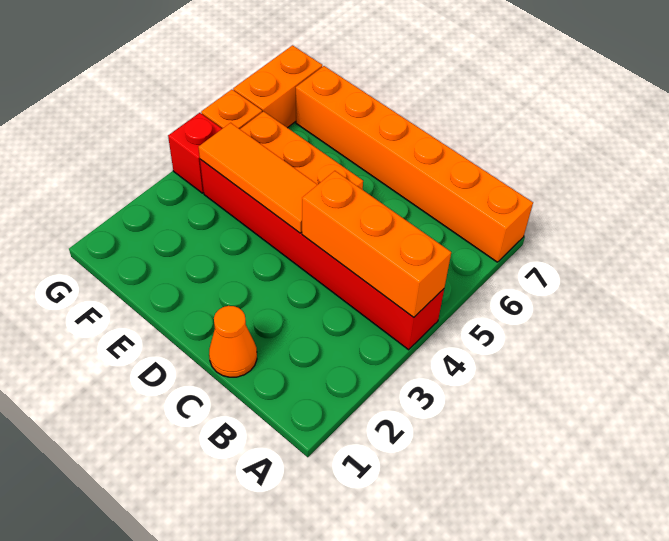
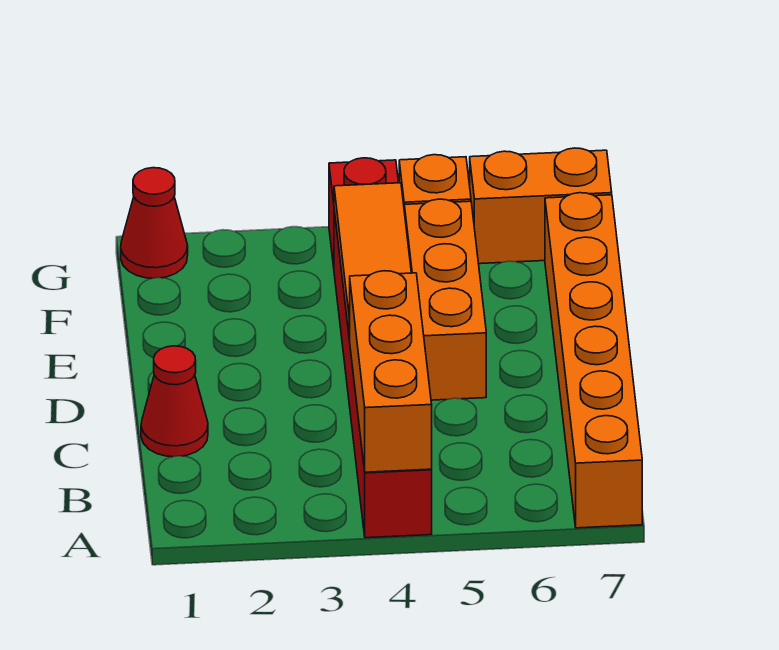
orange 1x1 cone [209,306,257,377] -> red 1x1 cone [141,346,208,457]
none -> red 1x1 cone [121,168,188,278]

